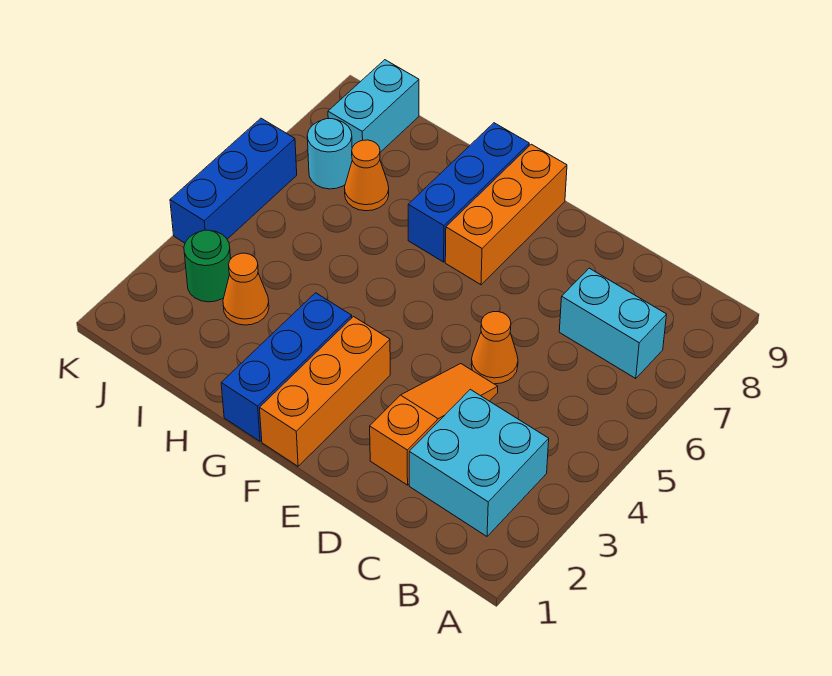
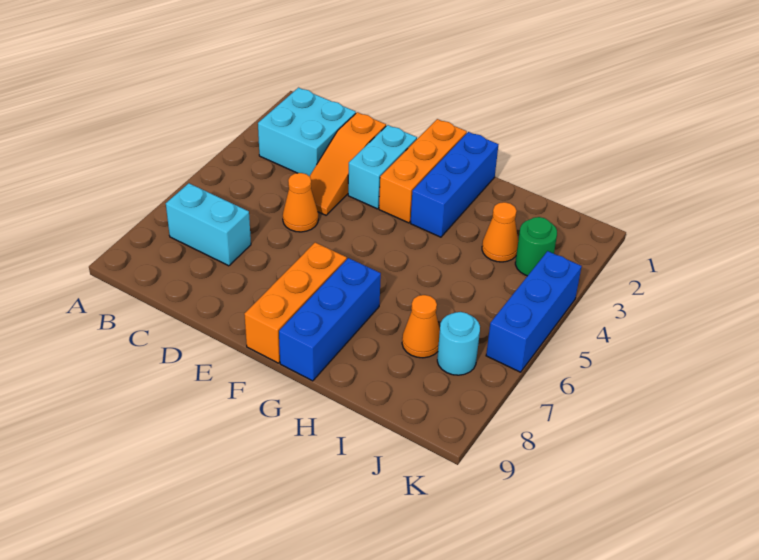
cyan 1x2 brick [328,60,419,152] -> cyan 1x2 brick moved to [348,125,417,209]

